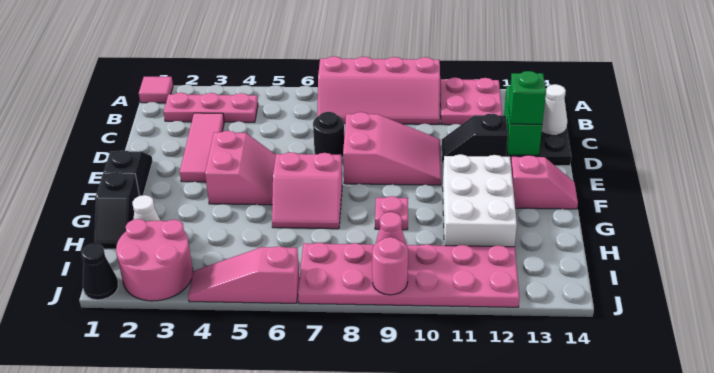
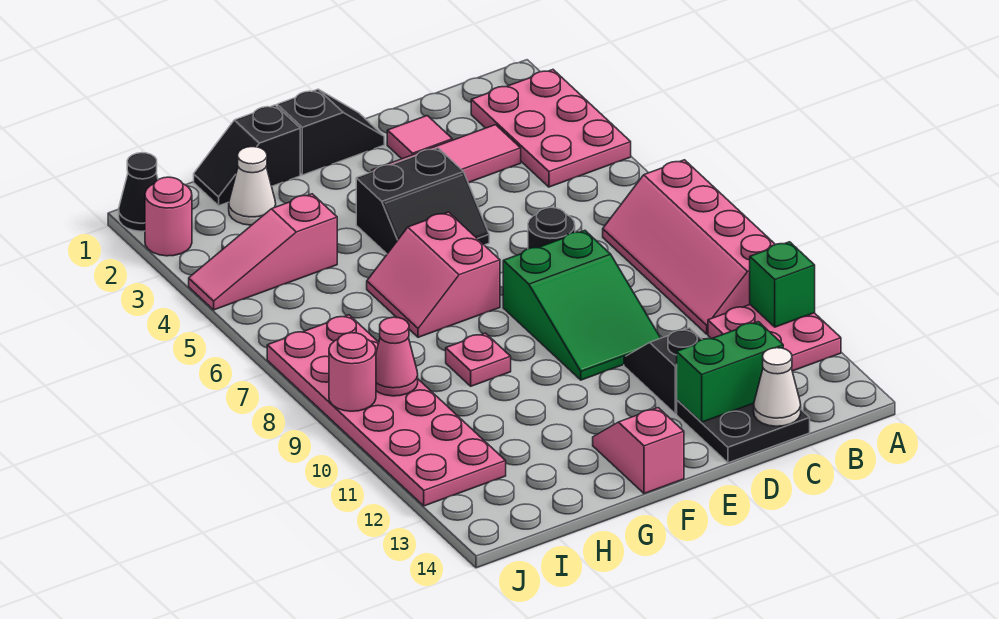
pink 1x1 tile [139,77,173,103] -> pink 1x1 tile moved to [387,116,452,159]
pink 1x3 plate [164,93,258,122] -> pink 2x3 plate [471,70,631,187]
pink 2x3 slope [343,112,441,185] -> green 2x3 slope [503,231,660,380]
green 1x1 brick [509,71,546,124] -> green 1x1 brick moved to [750,242,815,327]
pink 2x2 slope [205,131,276,205] -> black 2x2 slope [356,148,489,254]
white 2x3 brick [443,154,517,247] -> none
pink 1x2 slope [511,155,578,209] -> pink 1x2 slope turned to [593,408,684,494]
pink 2x2 round brick [116,219,193,301] -> pink 1x1 round brick [145,177,192,256]
pink 1x3 slope [188,246,300,303] -> pink 1x3 slope turned to [189,194,337,310]

